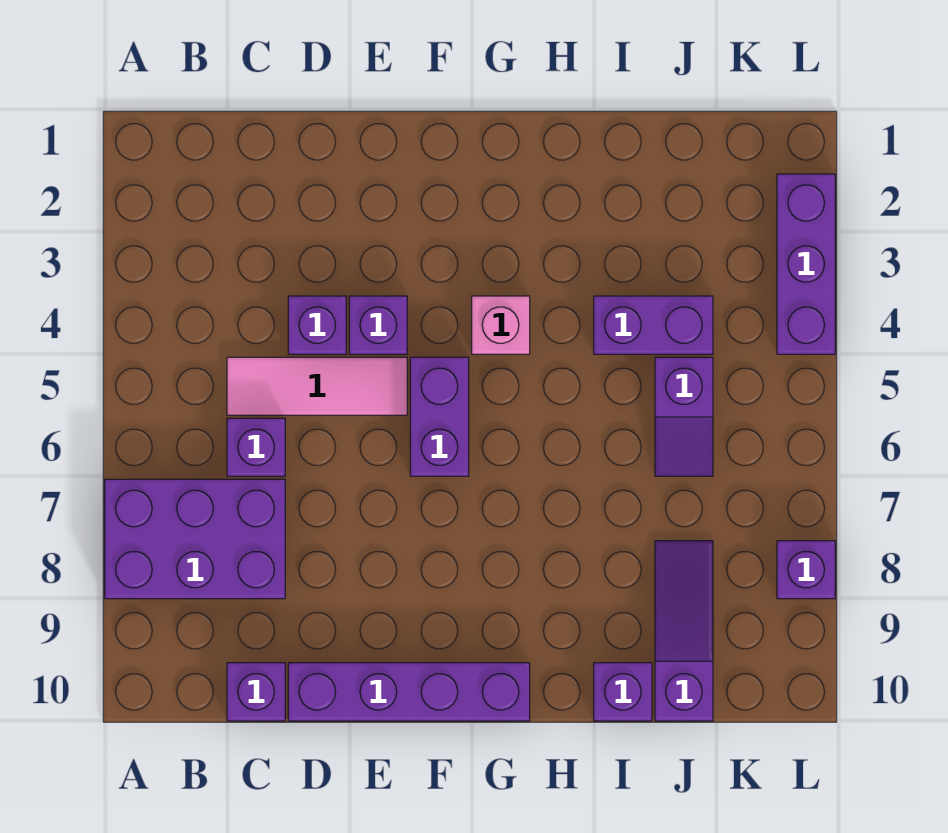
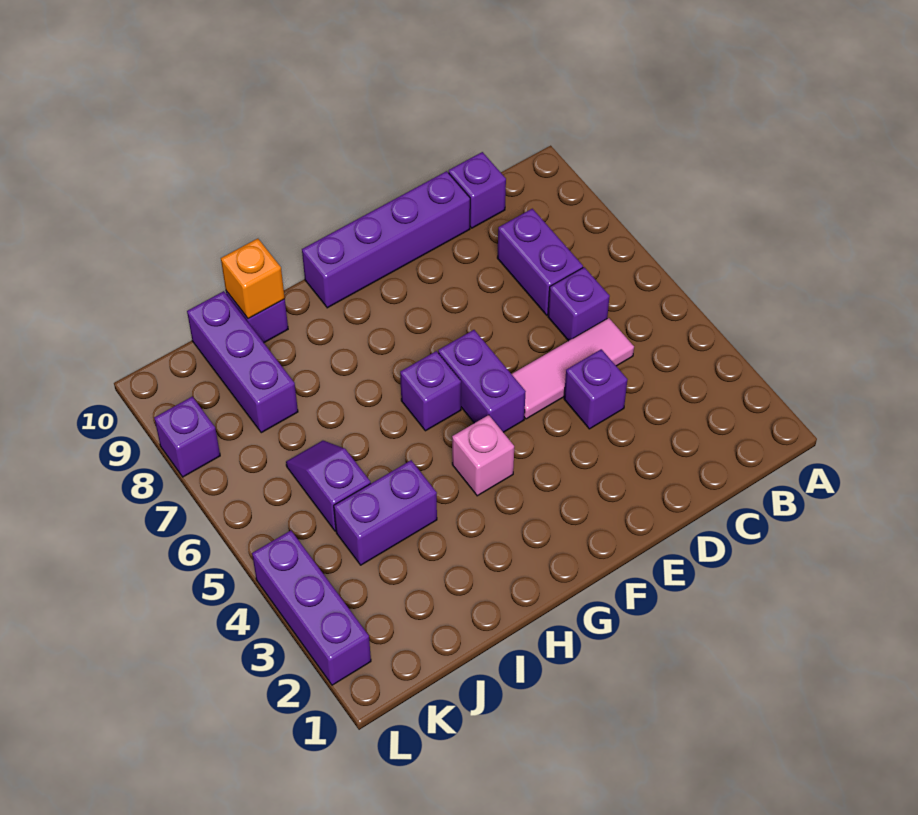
purple 2x3 brick [105,479,285,599] -> purple 1x2 brick [497,209,583,315]
purple 1x1 brick [349,296,407,354] -> purple 1x1 brick moved to [400,351,461,431]
none -> orange 1x1 brick [221,239,285,319]
purple 1x3 slope [655,541,713,721] -> purple 1x3 brick [187,291,298,433]

